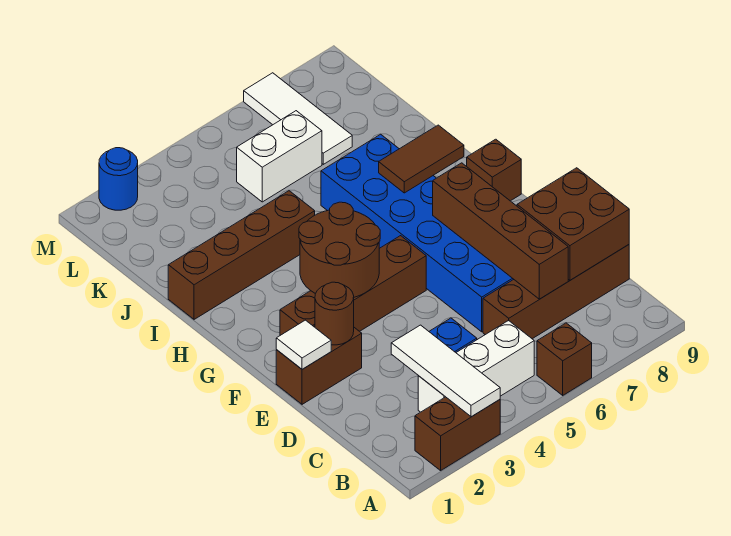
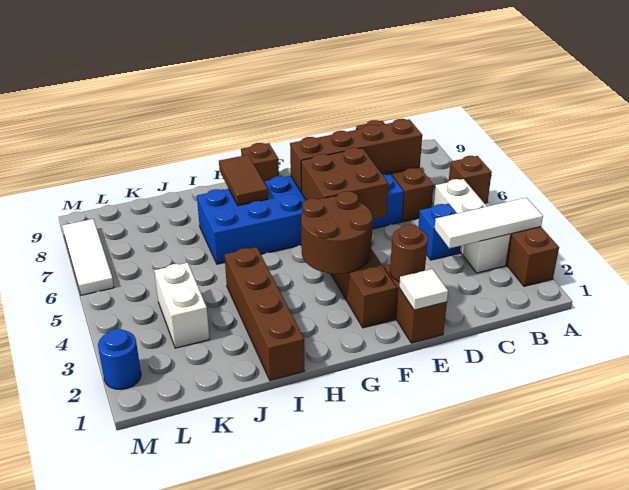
brown 2x2 brick [517,168,629,280] -> brown 2x2 brick moved to [301,148,388,219]
white 1x2 brick [237,111,322,202] -> white 1x2 brick moved to [154,263,210,348]
white 1x3 tile [244,73,352,164] -> white 1x3 tile turned to [62,219,114,295]

